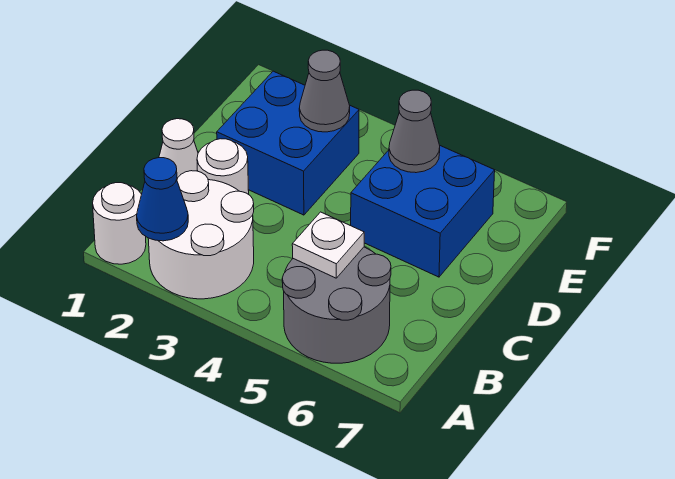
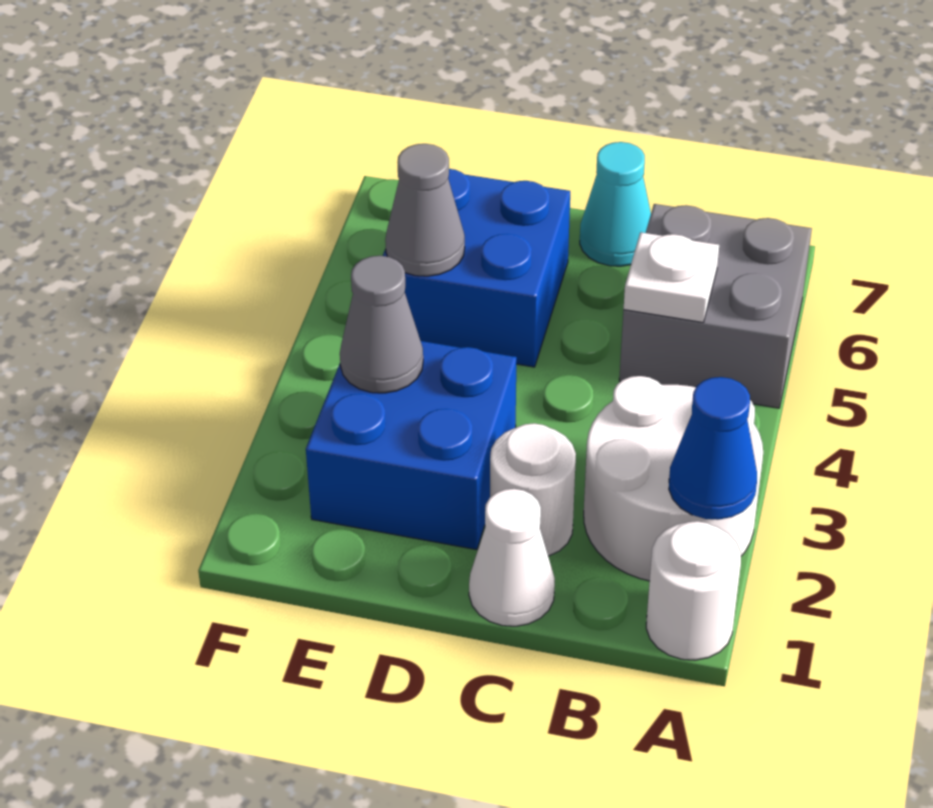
grey 2x2 round brick [282,247,391,363] -> grey 2x2 brick [619,204,812,408]
none -> cyan 1x1 cone [580,142,651,266]

